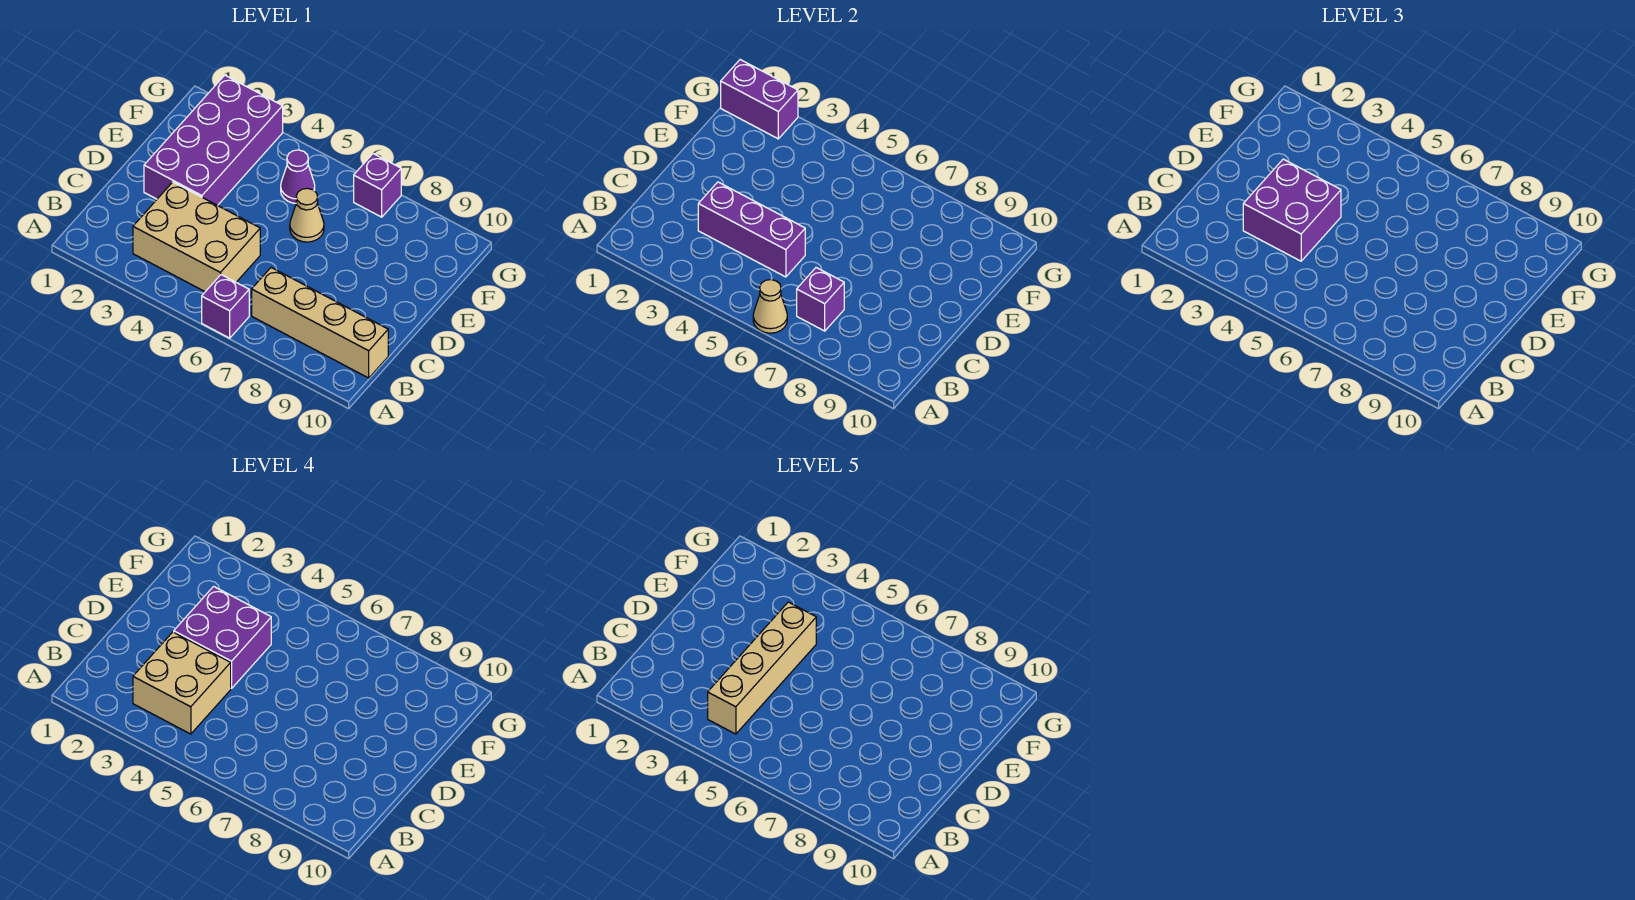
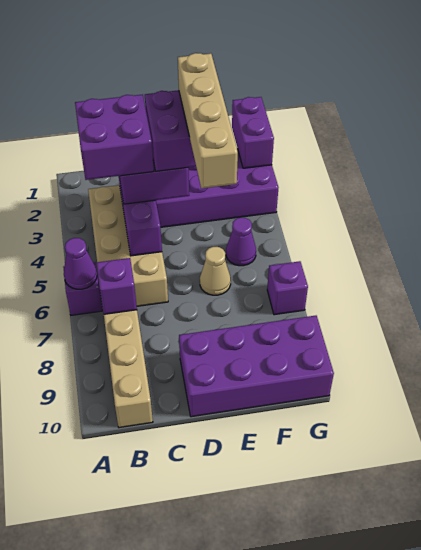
tan 1x1 cone [753,280,787,333] -> purple 1x1 cone [64,238,97,289]
tan 2x3 brick [133,182,260,292] -> tan 2x4 brick [88,185,168,306]
tan 2x2 brick [133,632,231,734] -> purple 2x2 brick [75,95,154,180]
tan 1x4 brick [708,602,816,734] -> tan 1x4 brick turned to [178,53,238,188]
none -> purple 2x4 brick [179,316,334,417]

